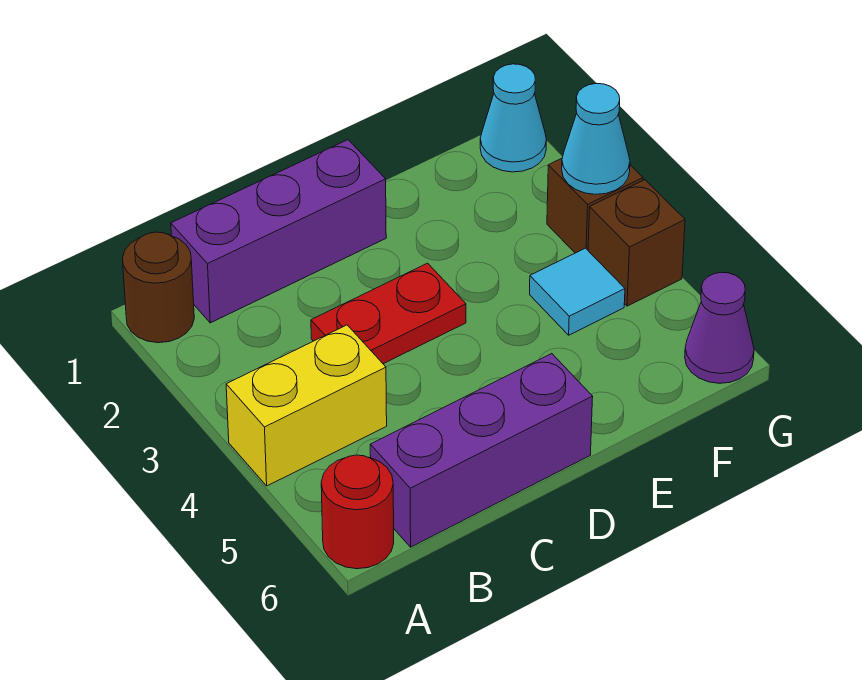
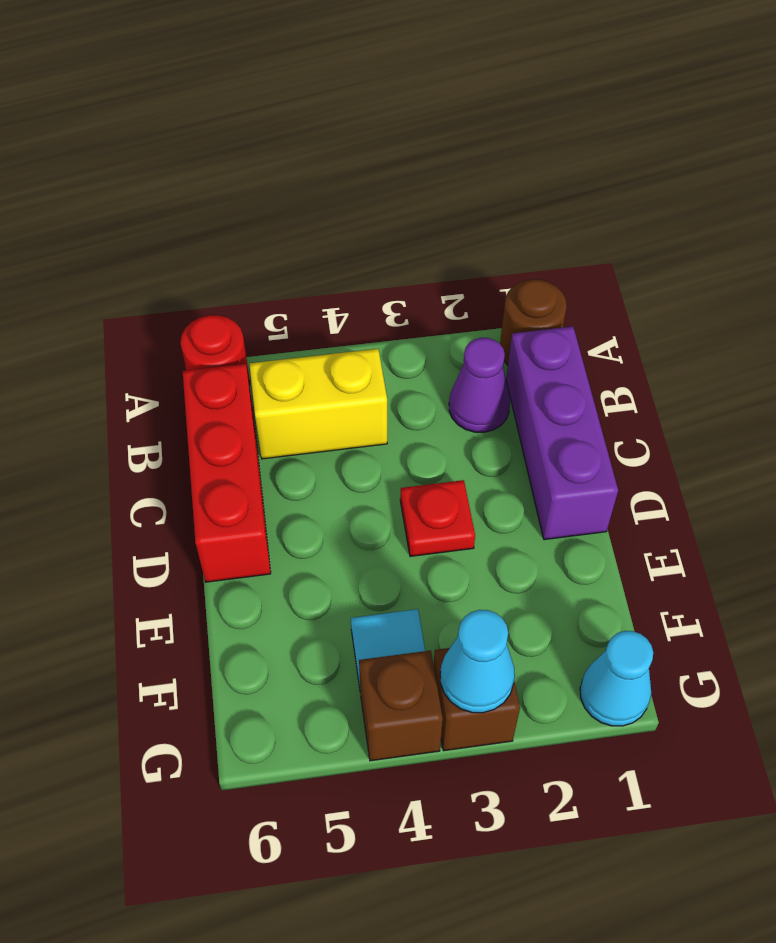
yellow 1x2 brick [226,325,387,486] -> yellow 1x2 brick turned to [250,349,387,459]
purple 1x3 brick [370,354,593,547] -> red 1x3 brick [183,364,271,582]
red 1x2 plate [311,263,466,364] -> red 1x1 plate [400,480,475,556]
purple 1x1 cone [685,272,754,383] -> purple 1x1 cone moved to [449,338,510,432]

